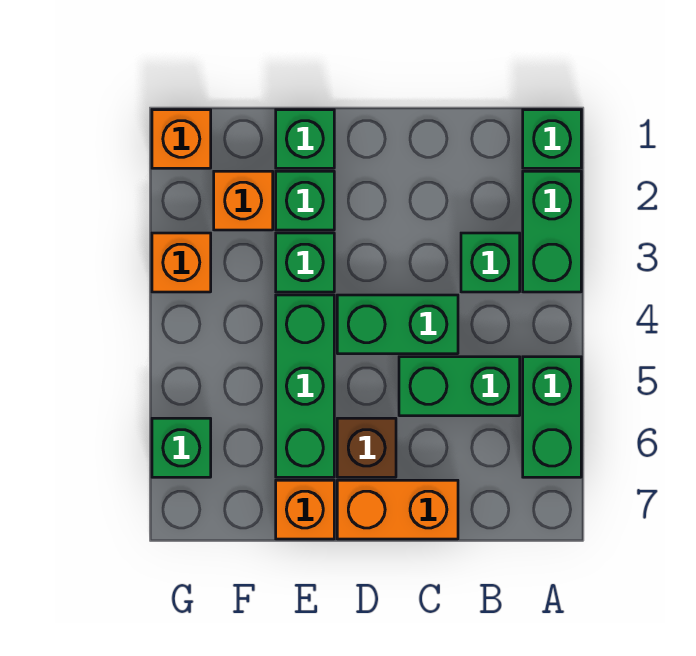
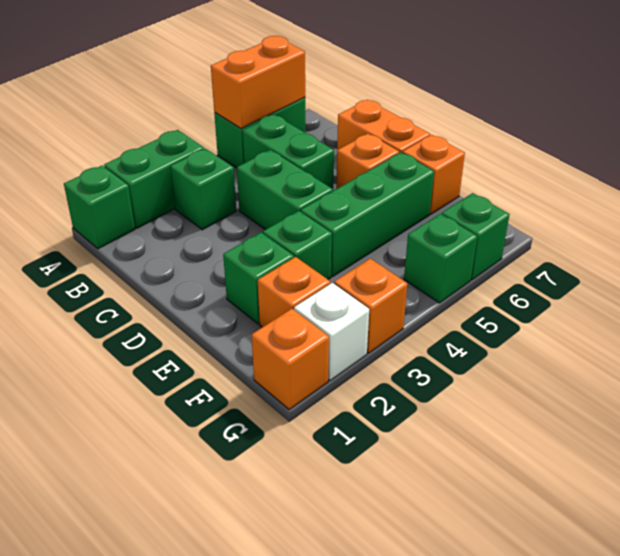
none -> orange 1x2 brick [211,36,305,129]
brown 1x1 brick [337,418,396,477] -> orange 1x1 brick [336,134,399,189]
green 1x1 brick [276,110,334,168] -> green 1x1 brick moved to [404,214,477,303]
none -> white 1x1 brick [294,283,369,381]

